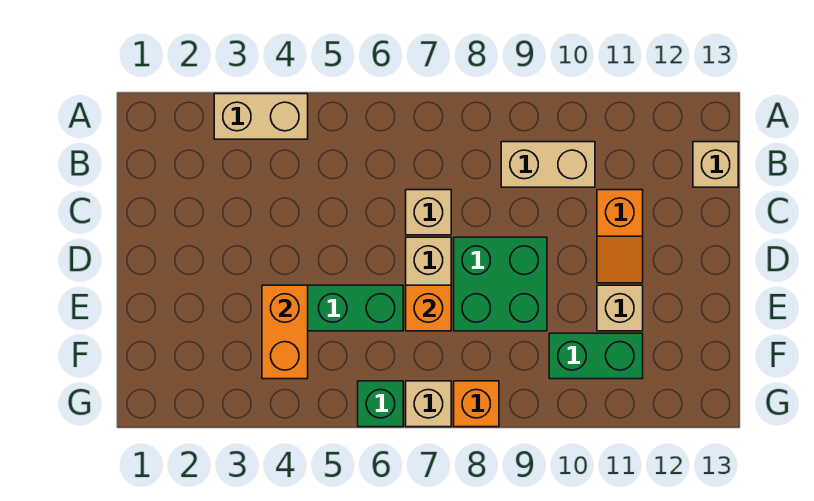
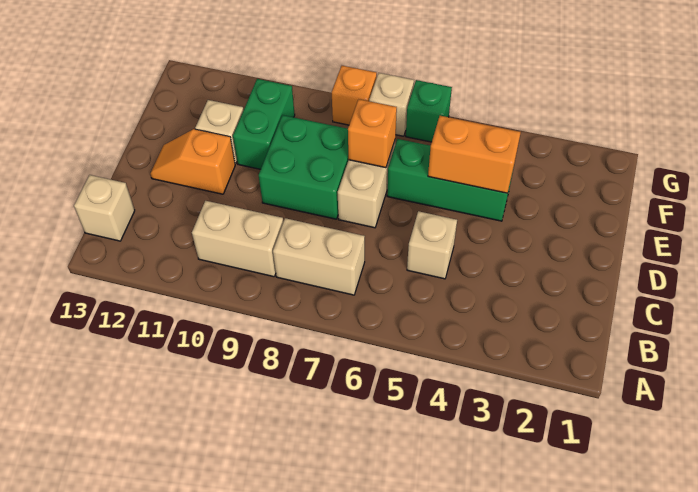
tan 1x2 brick [214,94,308,139] -> tan 1x2 brick moved to [273,218,365,295]
tan 1x1 brick [406,190,451,235] -> tan 1x1 brick moved to [407,211,457,279]
orange 1x2 slope [597,190,643,283] -> orange 1x2 slope turned to [150,129,235,194]
orange 1x2 brick [262,285,308,379] -> orange 1x2 brick turned to [428,116,521,193]
green 1x2 brick [549,333,643,379] -> green 1x2 brick turned to [233,79,295,169]

